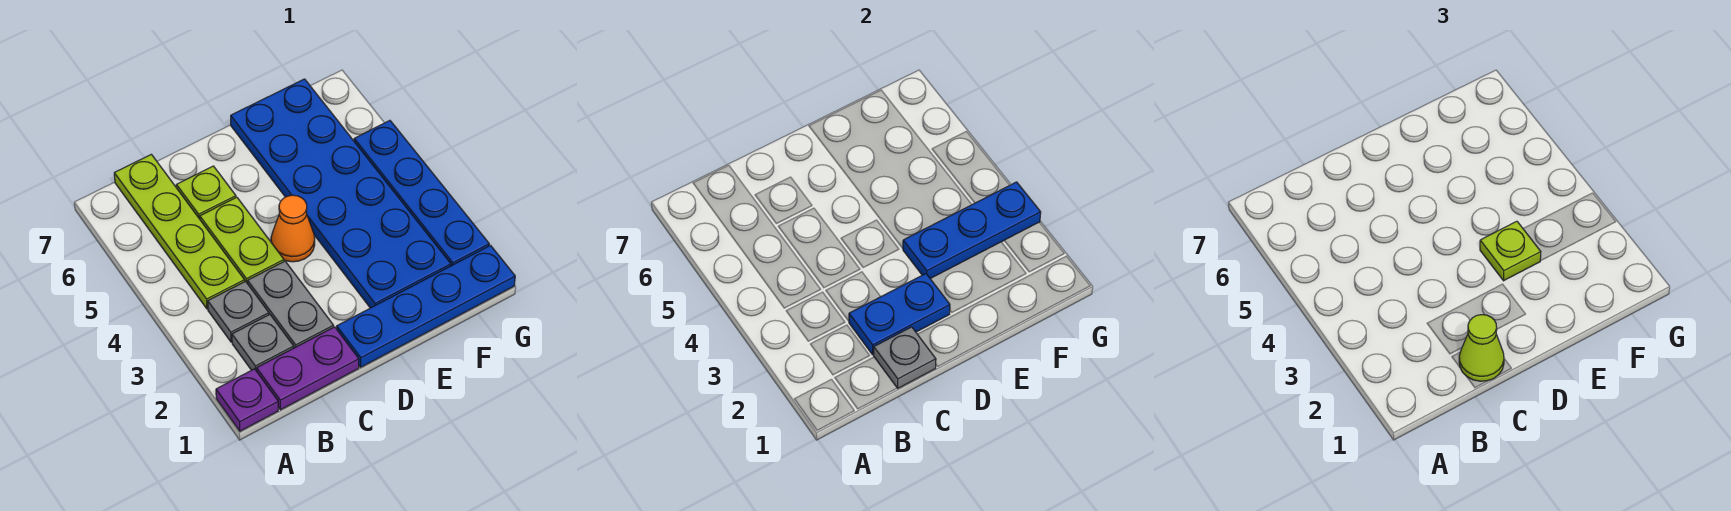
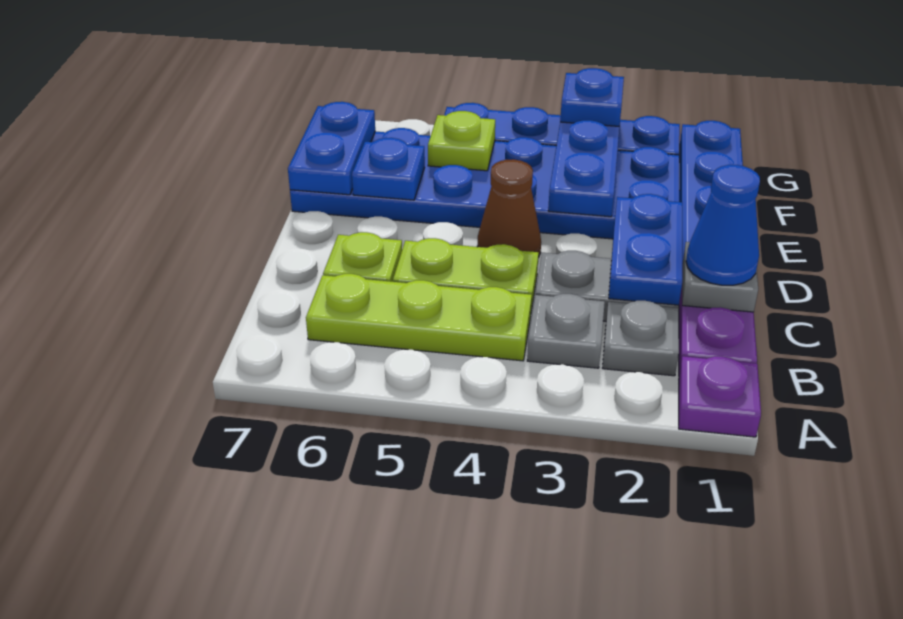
lime 1x4 plate [114,154,245,309] -> lime 1x3 plate [306,274,532,361]
lime 1x1 cone [1459,315,1504,381] -> blue 1x1 cone [686,165,760,285]
orange 1x1 cone [271,195,315,262] -> brown 1x1 cone [477,159,541,257]
lime 1x1 plate [1480,221,1541,281] -> lime 1x1 plate moved to [428,111,495,171]
none -> blue 1x1 plate [352,138,425,200]
none -> blue 1x2 plate [288,102,375,195]
none -> blue 1x1 plate [560,68,624,126]

